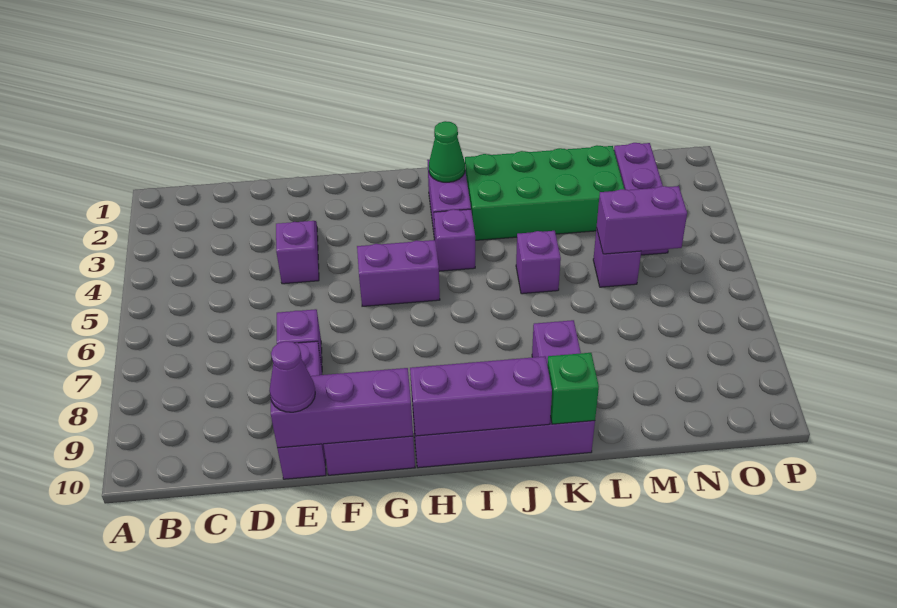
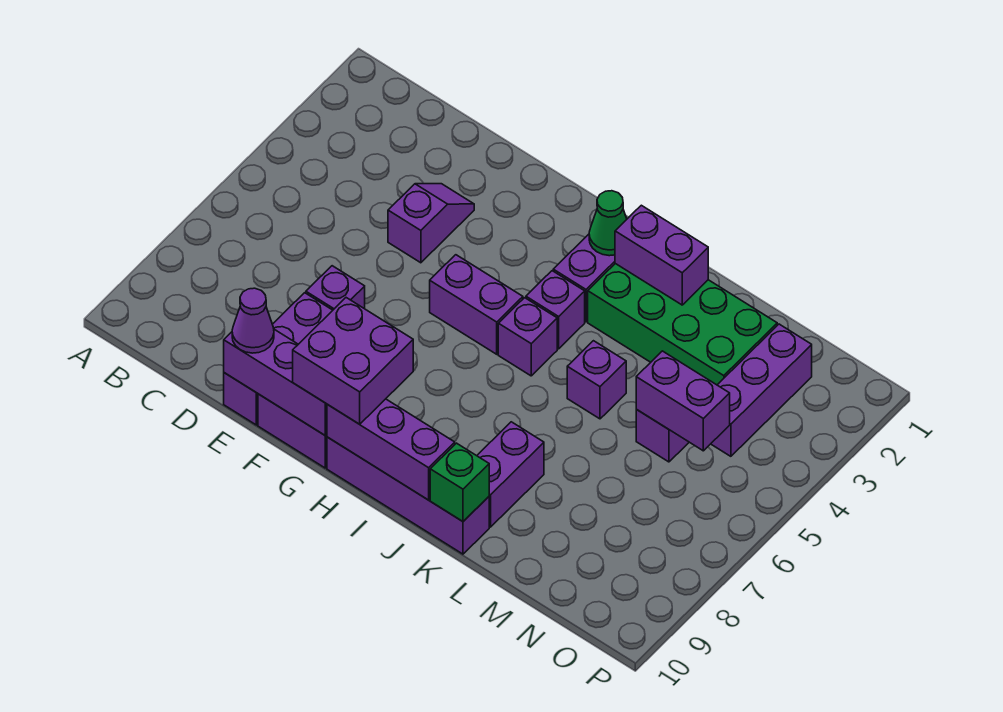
none -> purple 2x2 brick [293,298,413,424]
none -> purple 1x1 brick [498,298,557,376]
none -> purple 1x2 brick [615,205,708,305]

